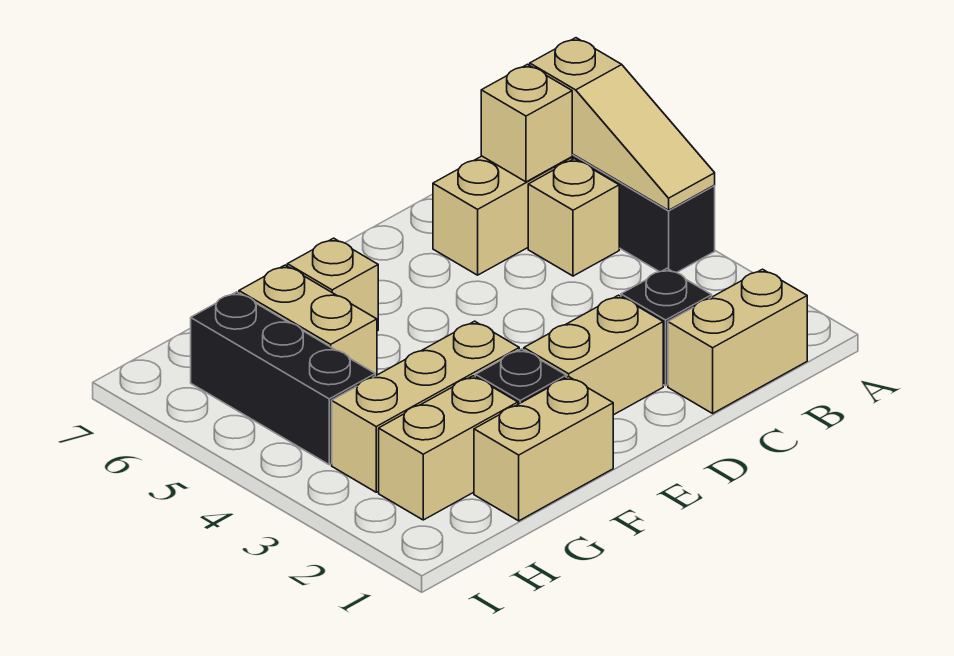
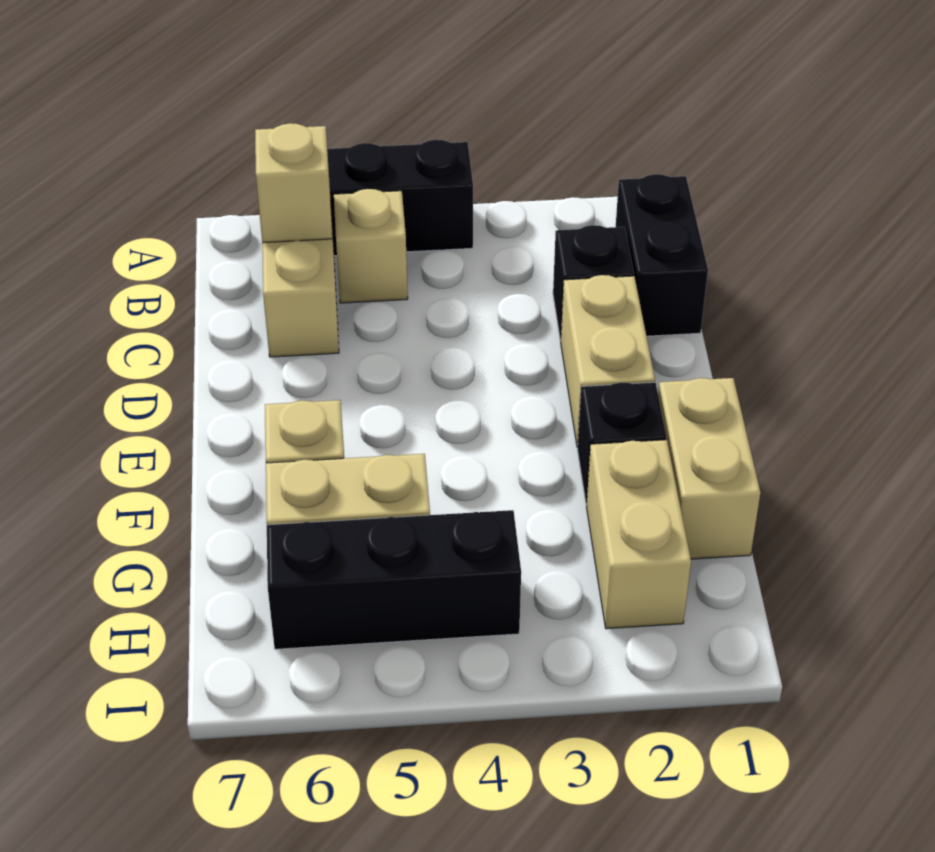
tan 1x3 slope [530,38,715,210] -> none
tan 1x2 brick [668,269,807,413] -> black 1x2 brick [616,174,708,336]
tan 1x3 brick [332,321,519,492] -> none

